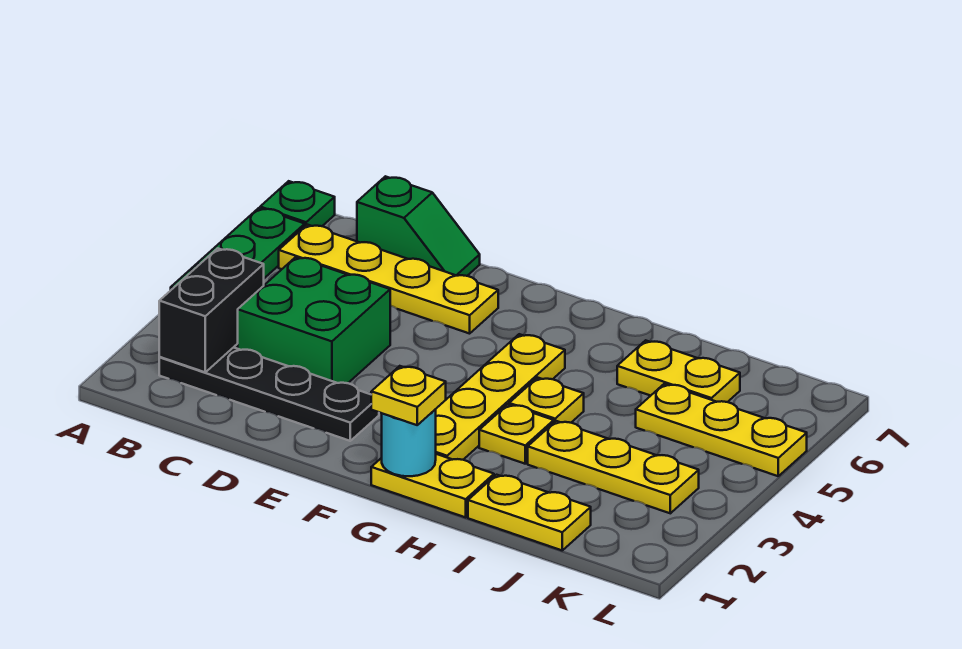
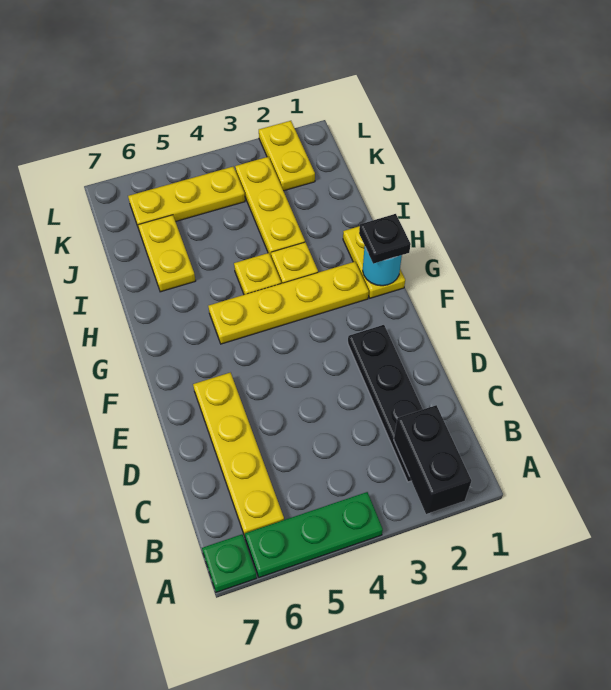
black 1x2 brick [159,248,264,372] -> black 1x2 brick turned to [394,405,471,514]
green 2x2 brick [238,257,390,383] -> none
green 1x2 slope [357,176,480,276] -> none
yellow 1x1 plate [371,366,446,425] -> black 1x1 plate [359,214,411,264]
yellow 1x2 plate [468,475,591,550] -> yellow 1x2 plate moved to [259,121,315,191]
yellow 1x3 plate [636,384,807,476] -> yellow 1x3 plate turned to [128,167,245,229]

